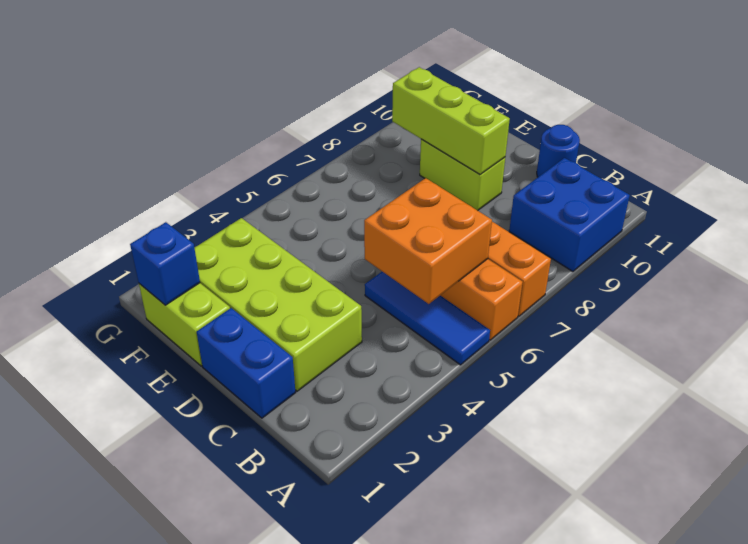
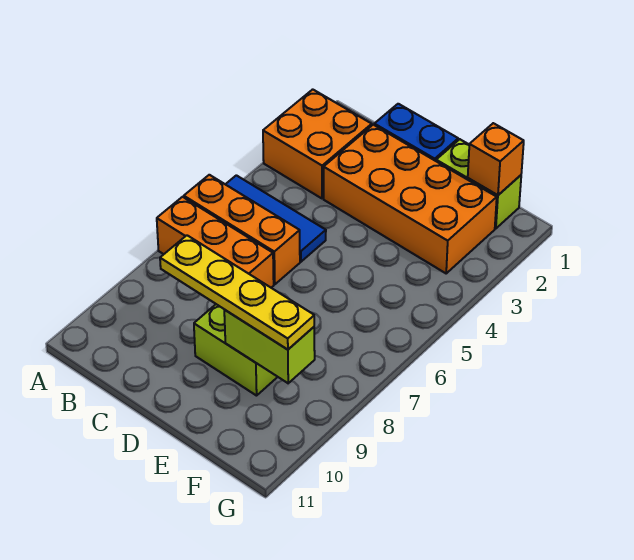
blue 2x2 brick [509,158,630,271] -> none
orange 2x2 brick [364,178,492,304] -> orange 2x2 brick moved to [263,89,372,198]
lime 2x4 brick [194,218,362,391] -> orange 2x4 brick [324,125,497,273]
none -> yellow 1x4 plate [160,235,314,350]
blue 1x1 round brick [537,125,580,177] -> none
lime 1x3 brick [392,67,510,174] -> lime 1x2 brick [224,310,315,383]
blue 1x1 brick [130,222,200,305] -> orange 1x1 brick [468,123,524,195]

